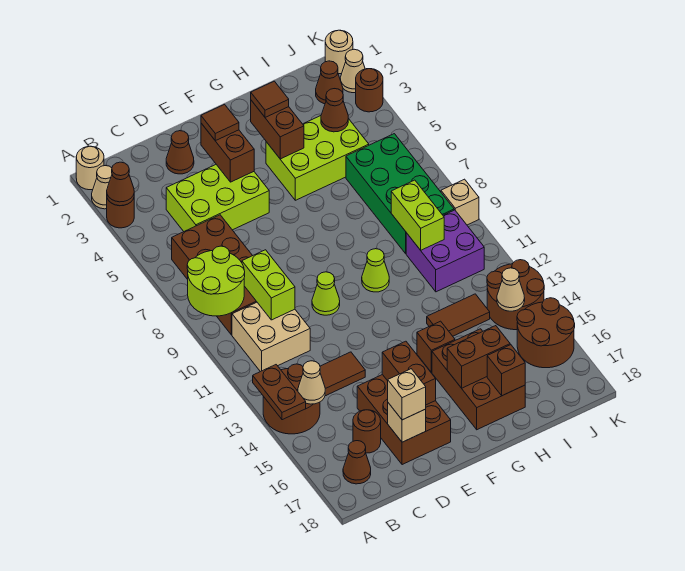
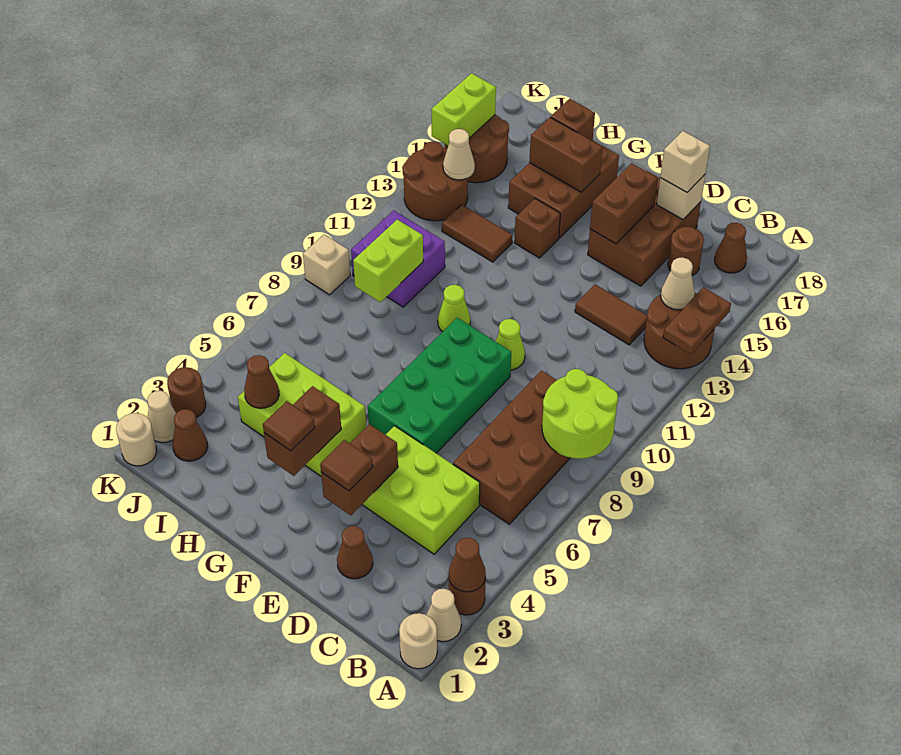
tan 2x2 brick [232,302,310,372] -> none
lime 1x2 brick [242,250,295,320] -> lime 1x2 brick moved to [431,73,496,145]
green 2x4 brick [346,134,454,253] -> green 2x4 brick moved to [368,318,511,453]

